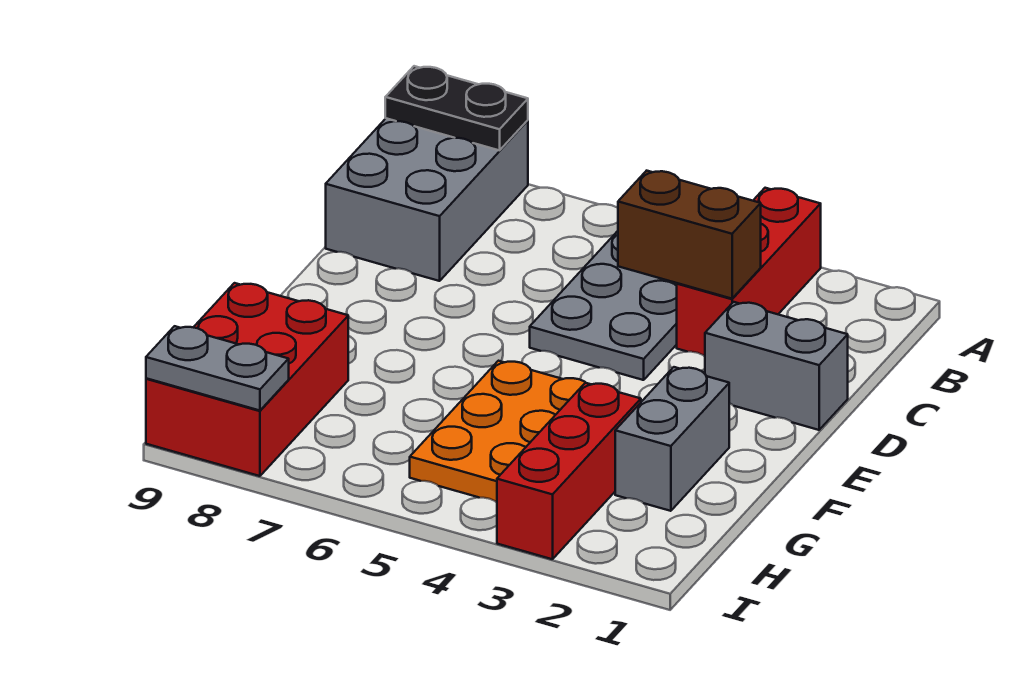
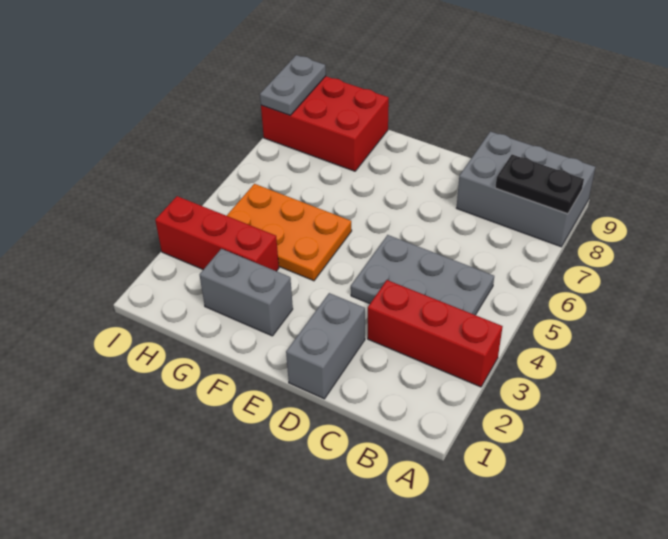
black 1x2 plate [385,66,528,150] -> black 1x2 plate turned to [495,155,584,214]
brown 1x2 brick [618,171,761,299] -> none

